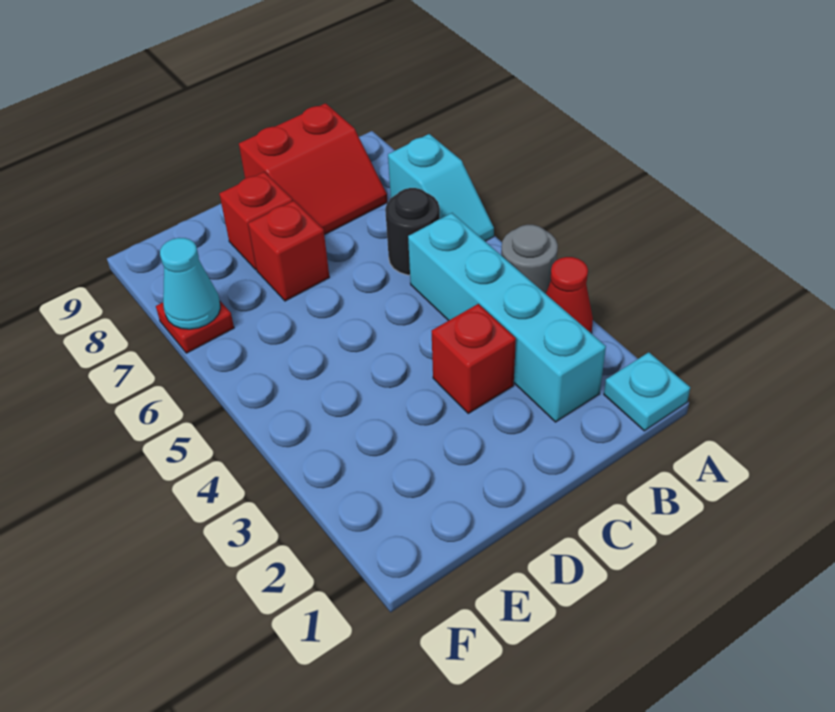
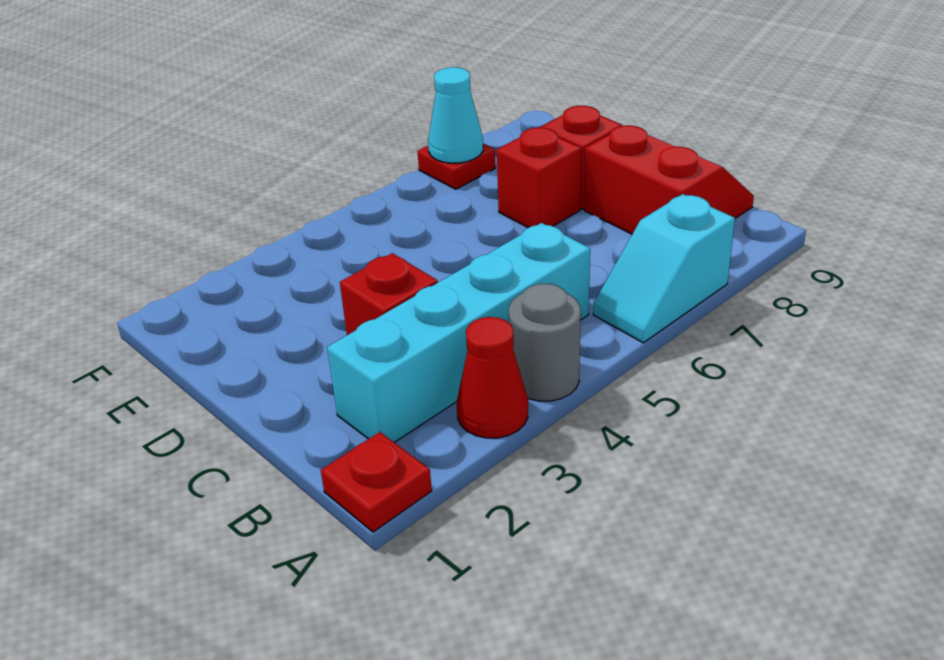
cyan 1x1 plate [604,352,690,431] -> red 1x1 plate [321,432,432,532]
black 1x1 round brick [385,188,440,275] -> none
red 2x2 slope [239,103,387,235] -> red 2x2 slope turned to [584,126,754,234]

